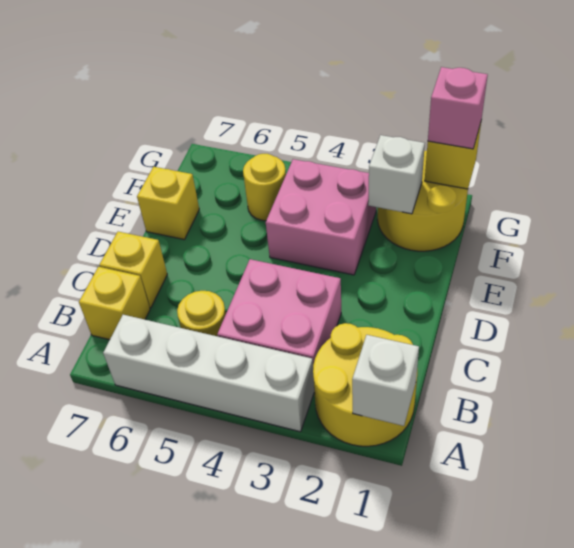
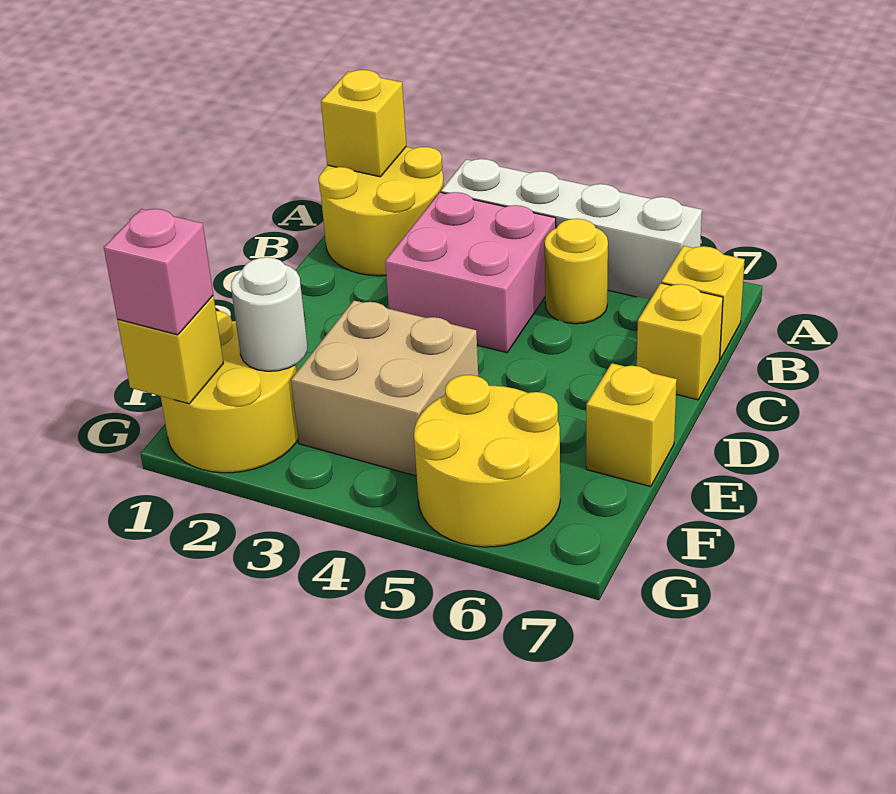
white 1x1 brick [352,335,419,426] -> yellow 1x1 brick [321,70,406,177]
pink 2x2 brick [266,159,376,275] -> tan 2x2 brick [291,300,478,476]
white 1x1 brick [368,135,425,214] -> white 1x1 round brick [231,257,307,371]
yellow 1x1 round brick [243,154,286,221] -> yellow 2x2 round brick [414,375,560,547]

